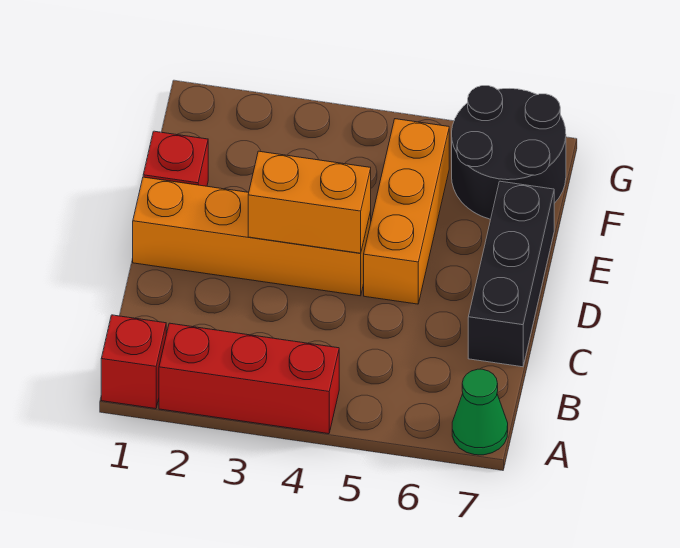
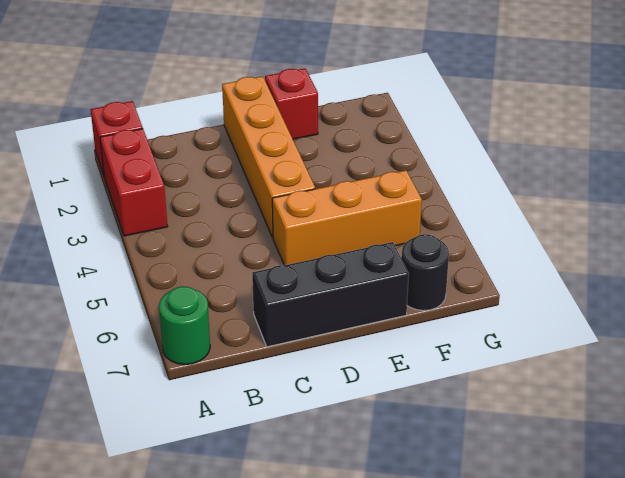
red 1x3 brick [159,323,339,434] -> red 1x2 brick [100,129,168,236]
green 1x1 cone [452,369,508,455] -> green 1x1 round brick [159,286,210,365]
orange 1x2 brick [248,151,371,253] -> none
black 2x2 round brick [452,86,566,219] -> black 1x1 round brick [401,234,449,311]

